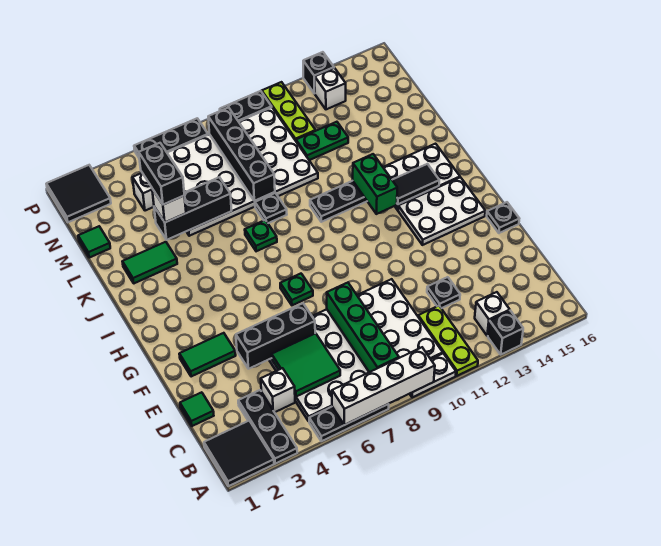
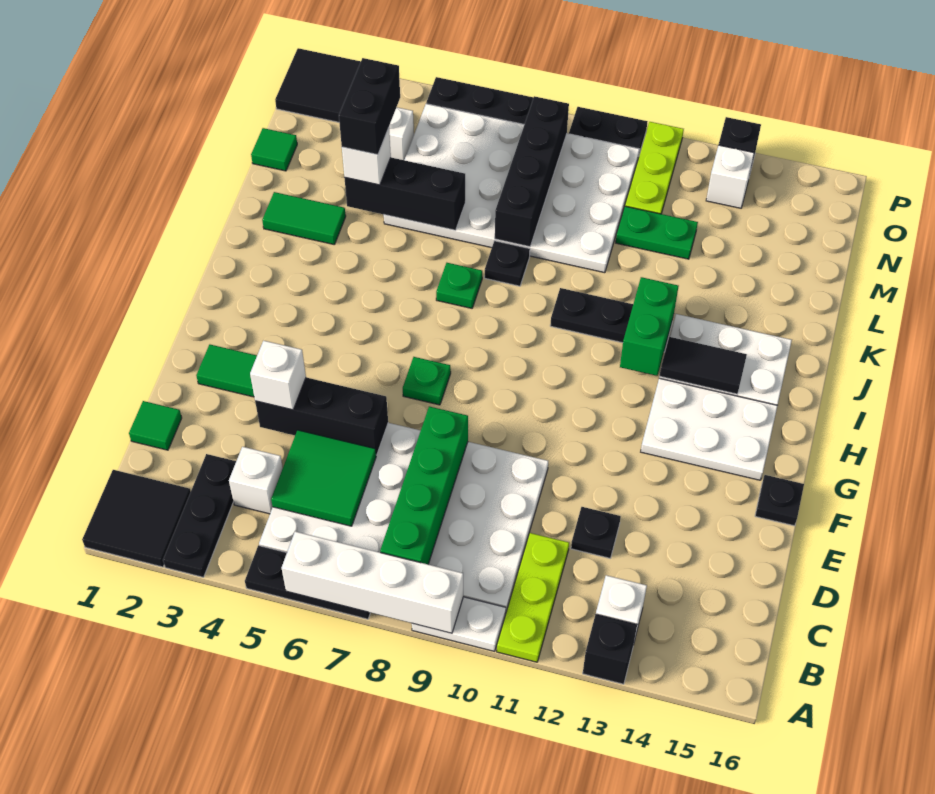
none -> white 1x1 brick [250,340,306,410]

